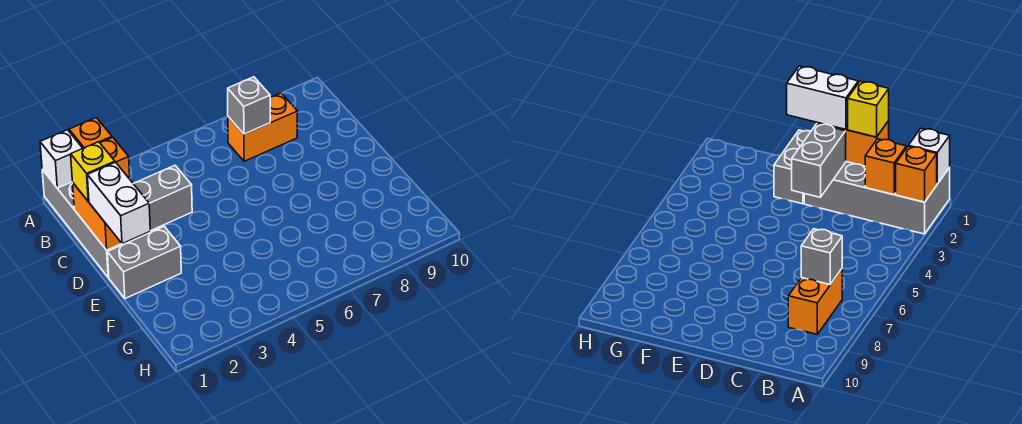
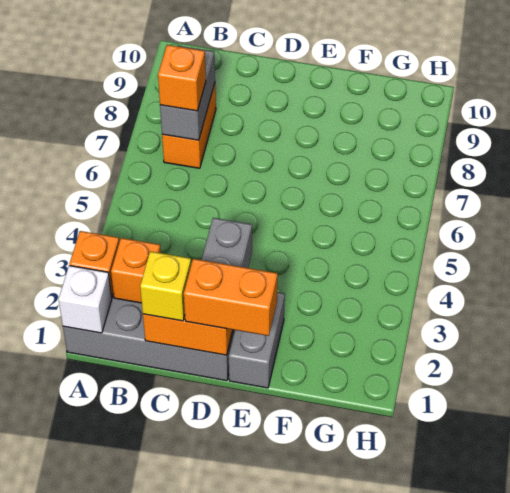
grey 1x1 brick [228,77,270,134] -> grey 1x2 brick [160,46,215,140]
none -> orange 1x1 brick [158,45,206,111]
white 1x2 brick [87,162,150,244] -> orange 1x2 brick [184,259,278,336]

